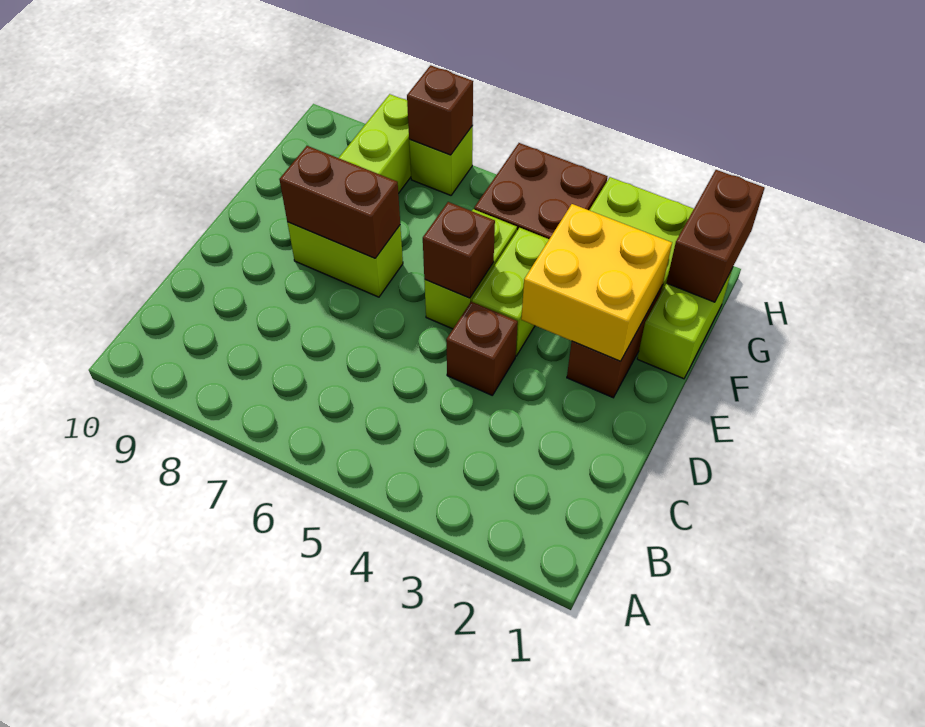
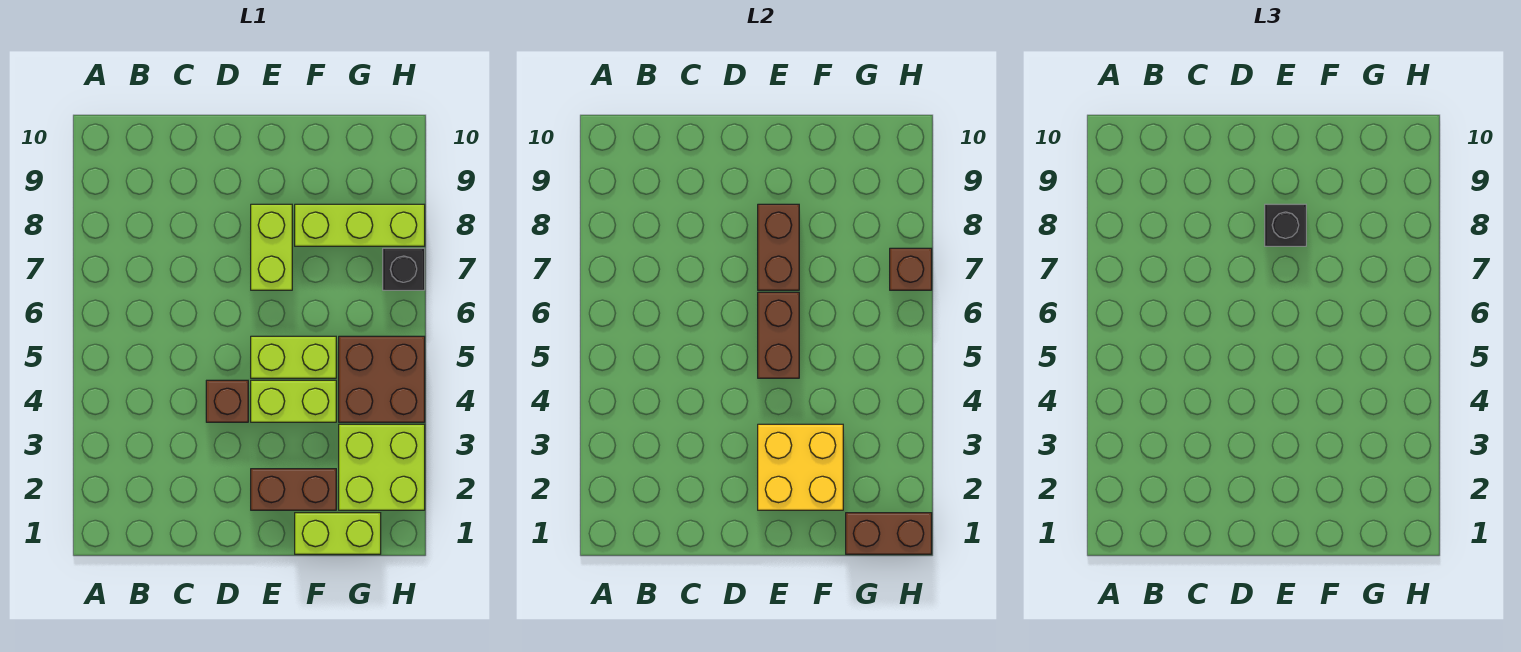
brown 1x1 brick [423,202,495,298] -> brown 1x2 brick [758,292,799,378]
none -> black 1x1 brick [1265,204,1306,246]
lime 1x1 brick [409,126,473,195] -> black 1x1 brick [383,248,425,290]

